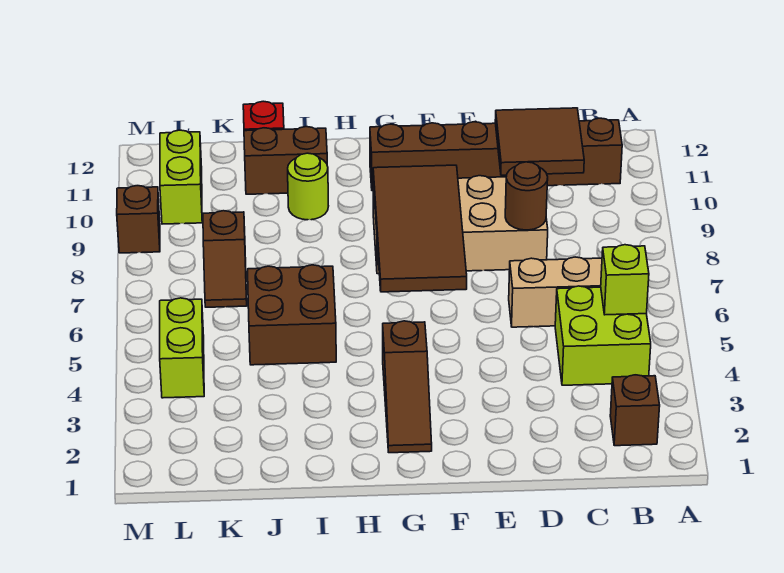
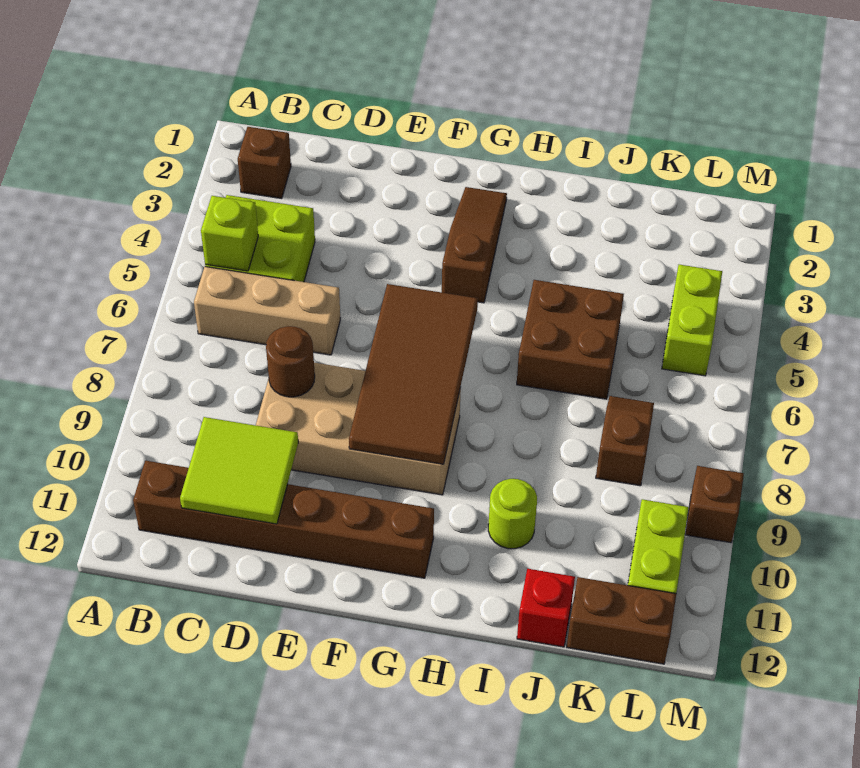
brown 2x2 tile [495,108,584,175] -> lime 2x2 tile [180,417,298,524]
brown 1x2 brick [244,127,327,194] -> brown 1x2 brick moved to [567,577,676,664]

